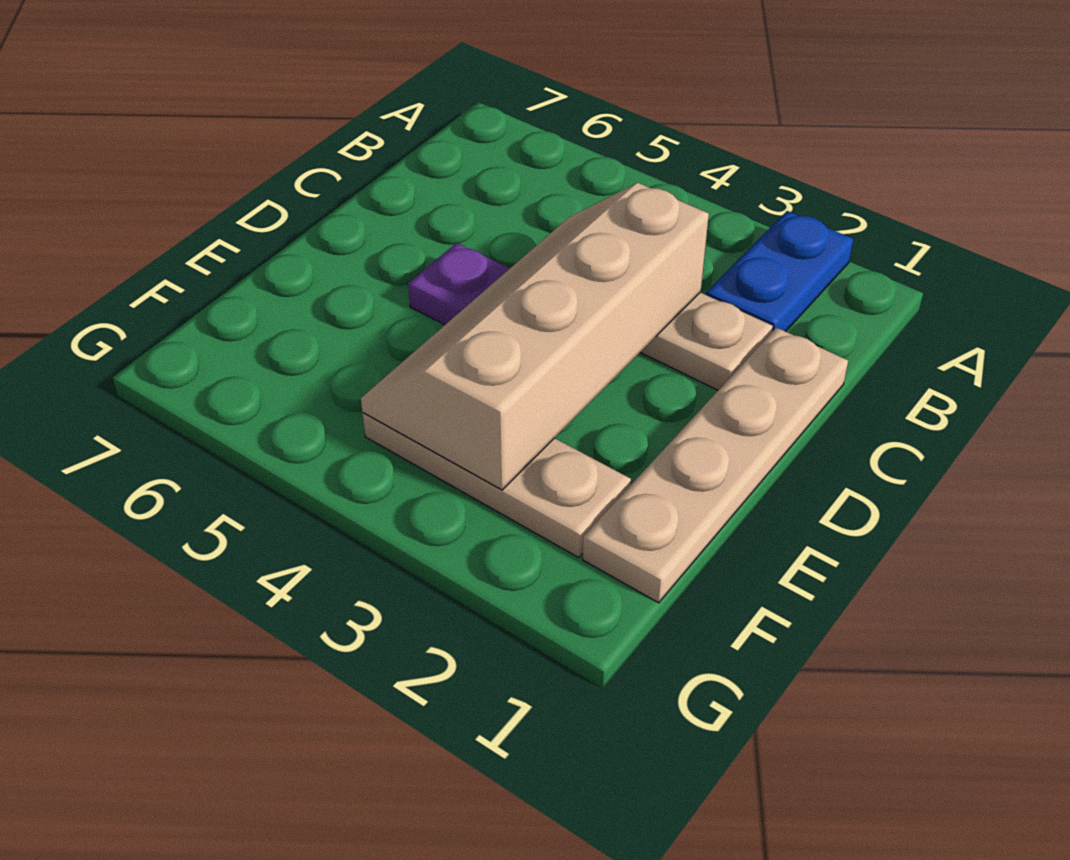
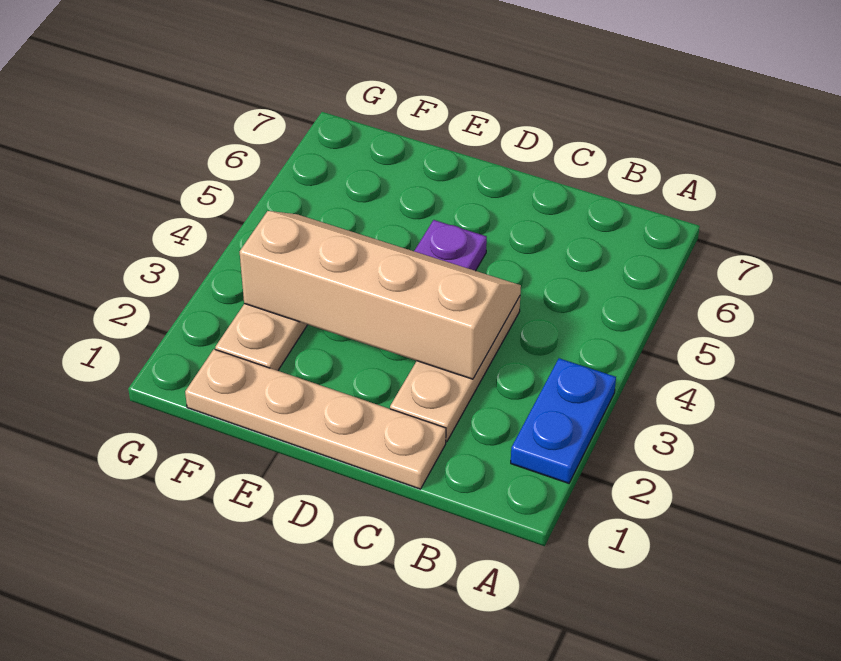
blue 1x2 plate [706,211,853,332] -> blue 1x2 plate turned to [511,358,616,483]

